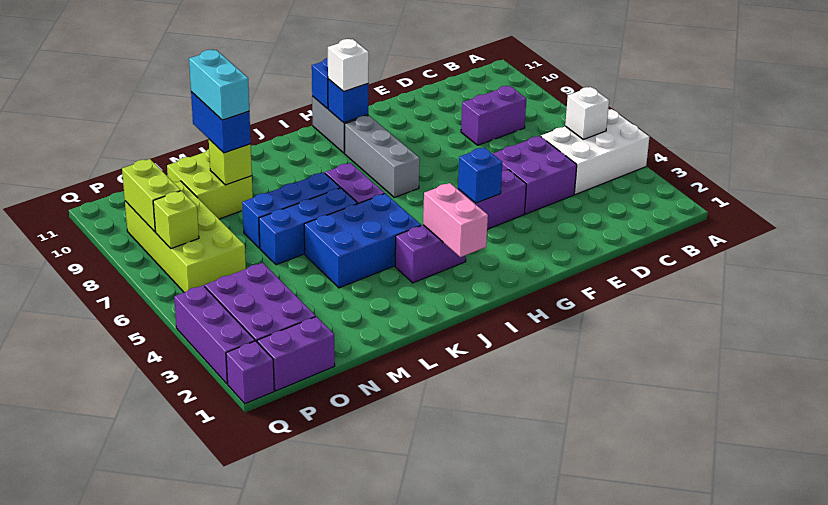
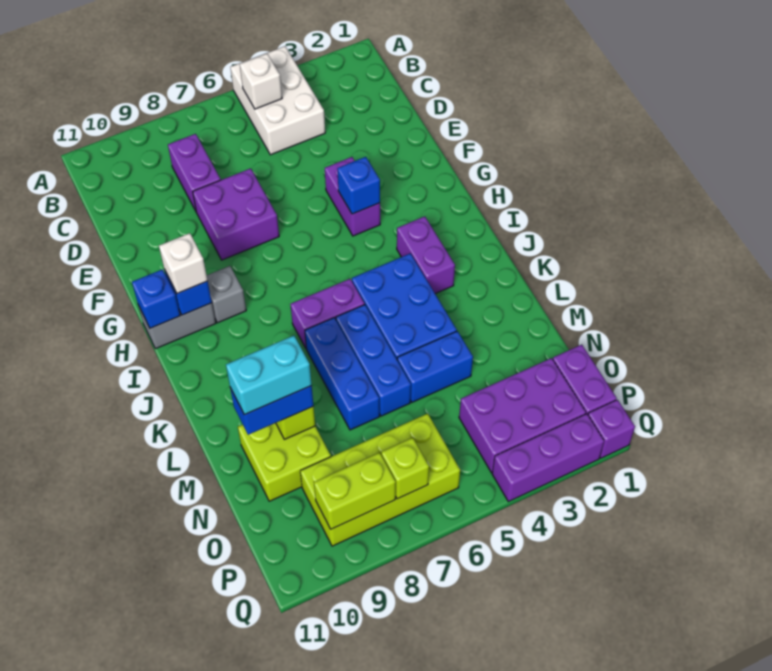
purple 2x2 brick [492,136,577,214] -> purple 2x2 brick moved to [193,168,279,260]
grey 1x3 brick [345,115,420,197] -> grey 1x1 brick [207,266,246,323]
pink 1x2 brick [423,183,488,257] -> none
none -> blue 1x2 brick [397,331,473,402]

